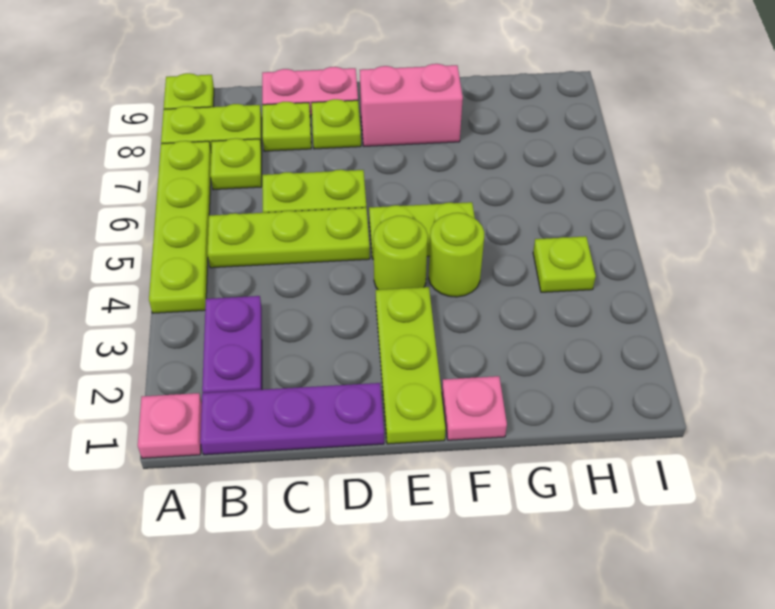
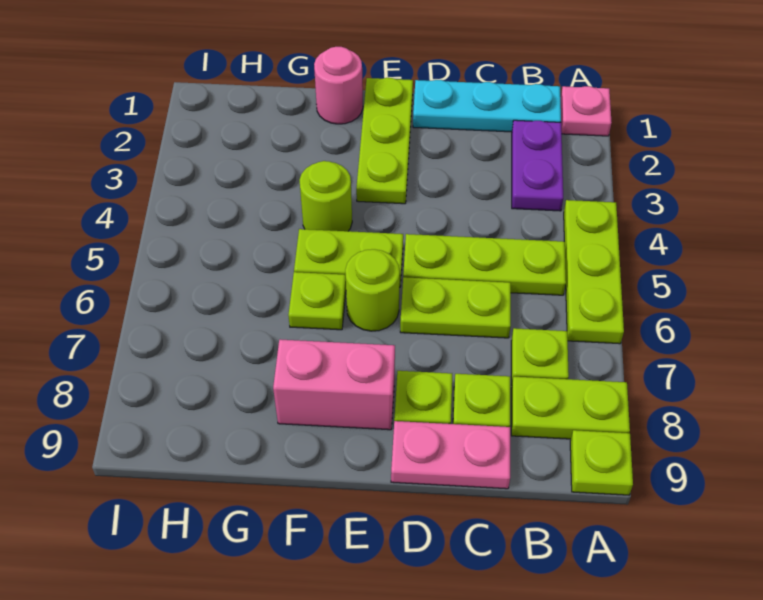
lime 1x4 plate [149,141,211,313] -> lime 1x3 plate [564,200,624,344]
purple 1x3 plate [200,383,384,455] -> cyan 1x3 plate [413,80,561,132]
lime 1x1 round brick [373,216,428,290] -> lime 1x1 round brick moved to [345,249,400,331]
pink 1x1 plate [442,376,507,440] -> pink 1x1 round brick [314,47,363,124]
lime 1x1 plate [533,236,596,292] -> lime 1x1 plate moved to [288,272,346,330]

